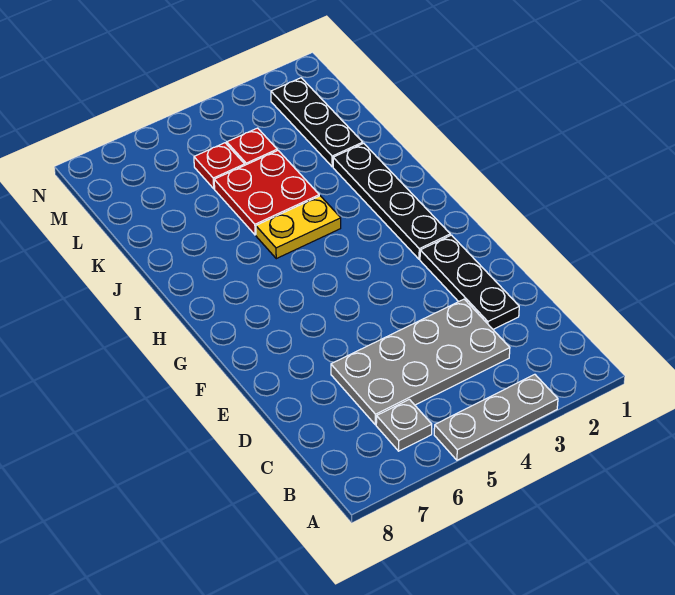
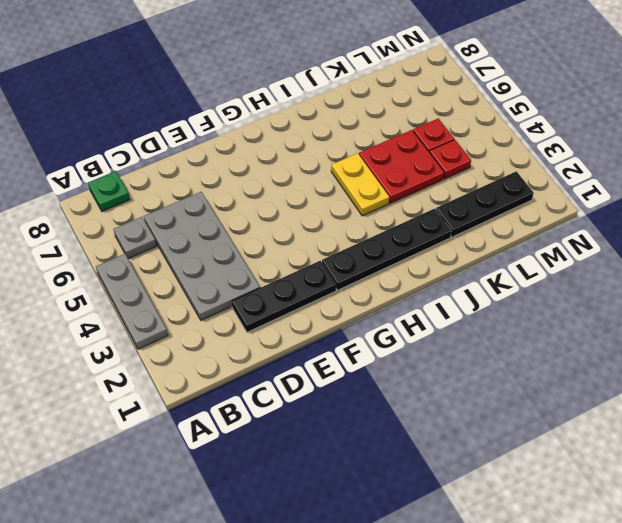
none -> green 1x1 plate [88,171,130,211]

